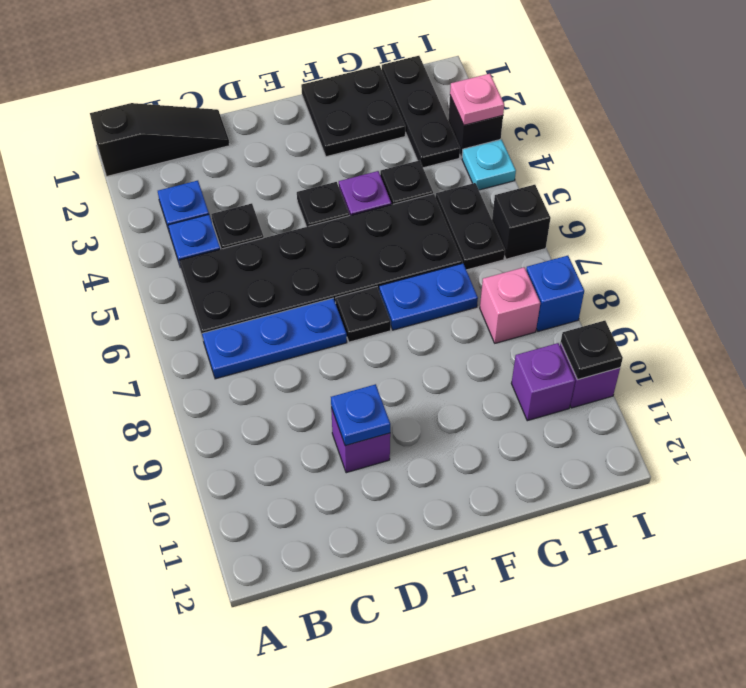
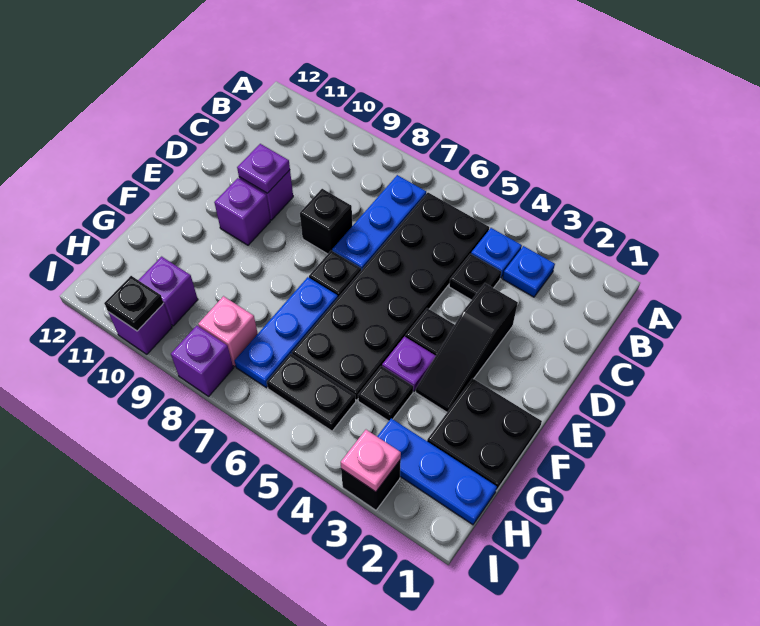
black 1x3 slope [90,103,230,176] -> black 1x3 slope moved to [416,283,518,412]
blue 1x1 plate [331,384,390,446] -> purple 1x1 plate [237,144,290,193]
none -> purple 1x1 brick [214,178,270,245]
blue 1x2 plate [379,263,478,330] -> blue 1x3 plate [234,277,338,388]
black 1x3 plate [382,56,460,168] -> blue 1x3 plate [377,418,497,525]
cyan 1x1 plate [462,139,516,190] -> none
black 1x1 brick [492,185,551,259] -> black 1x1 brick moved to [300,189,352,254]
blue 1x1 brick [526,256,584,331] -> purple 1x1 brick [171,326,233,396]

